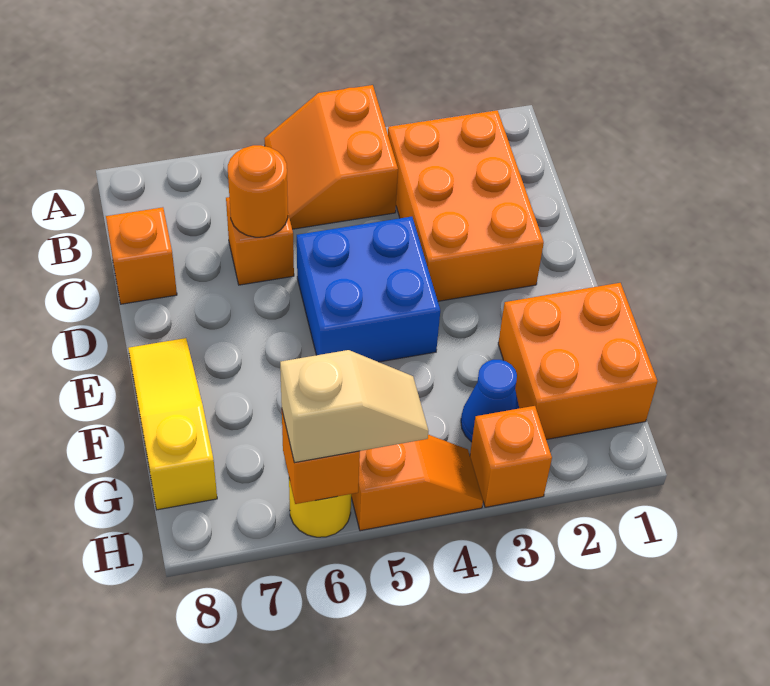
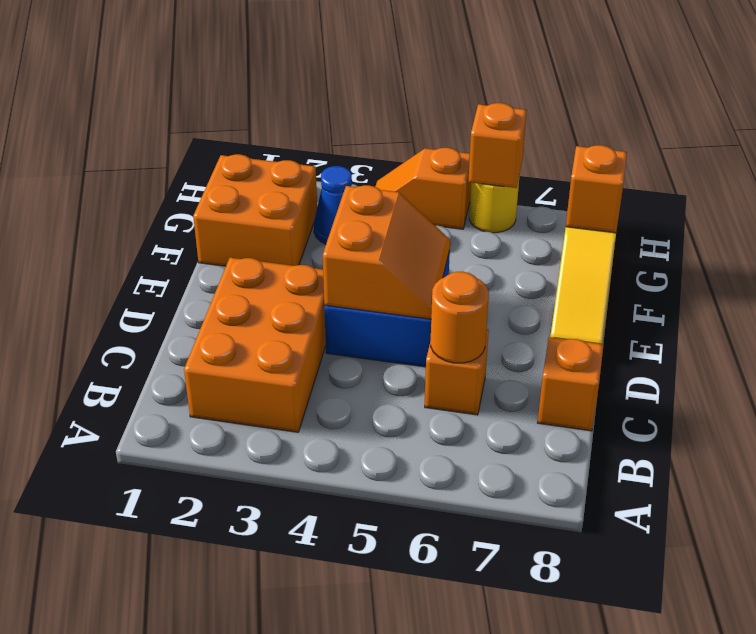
orange 2x2 slope [264,85,398,229] -> orange 2x2 slope moved to [323,185,450,319]
orange 1x1 brick [470,406,552,507] -> orange 1x1 brick moved to [566,145,627,233]
tan 1x2 slope [280,350,428,463] -> none

